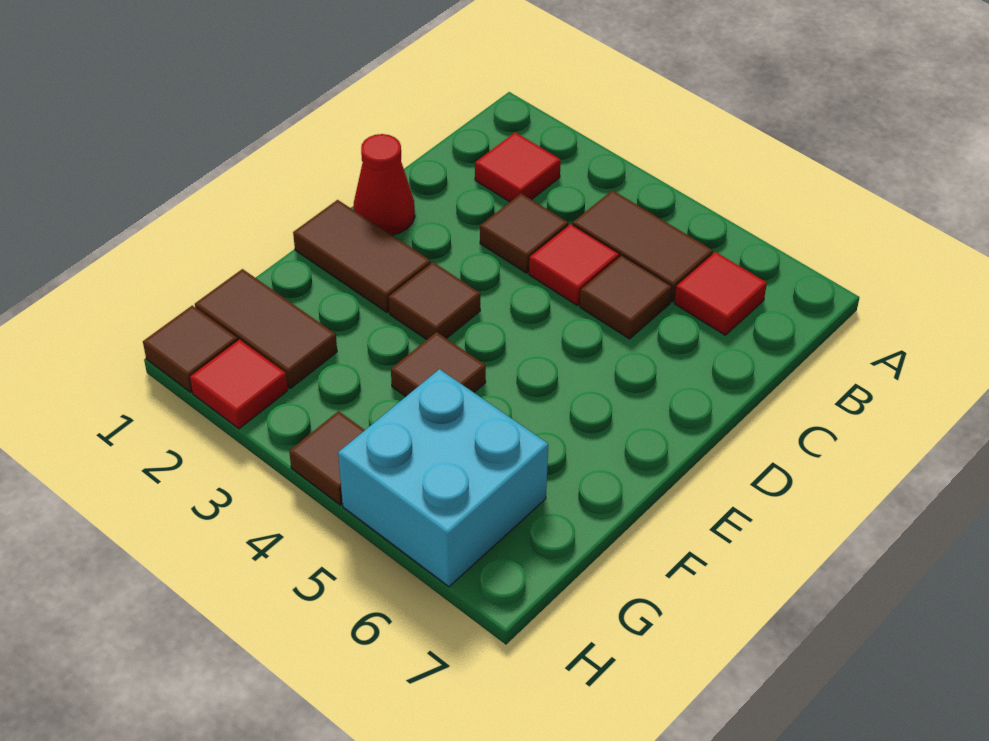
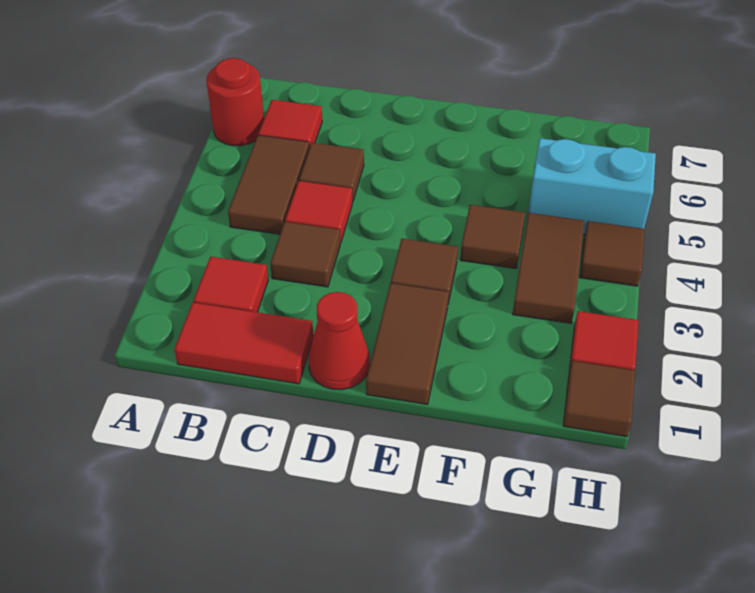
none -> red 1x1 round brick [206,58,264,146]
none -> red 1x2 tile [174,302,313,384]
brown 1x2 tile [195,269,337,388] -> brown 1x2 tile moved to [513,213,584,323]
cyan 2x2 brick [338,369,548,587] -> cyan 1x2 brick [528,138,656,235]

